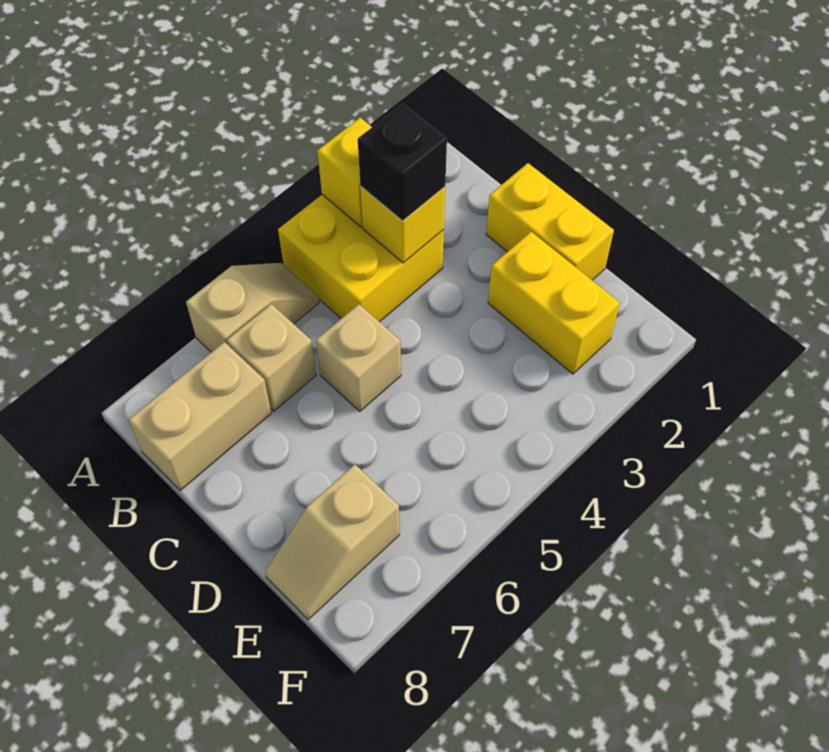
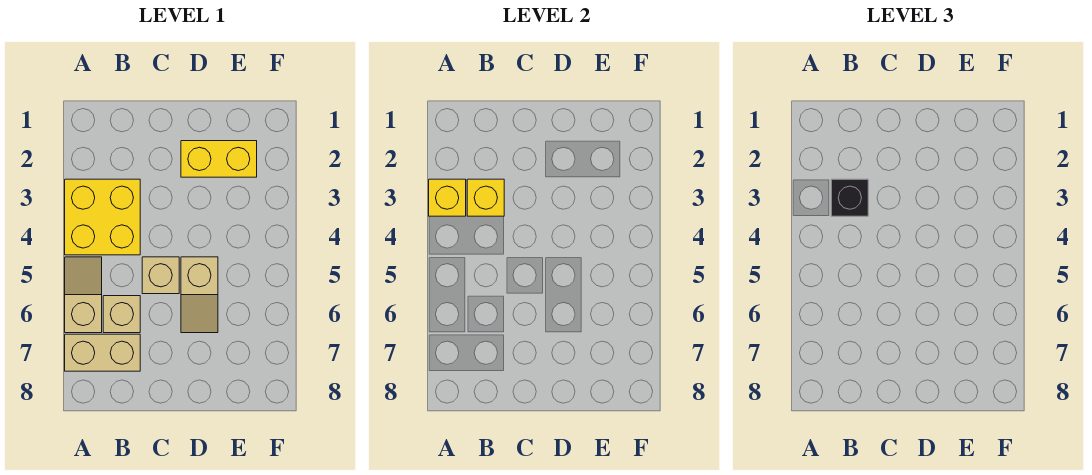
tan 1x2 brick [128,342,271,491] -> tan 1x2 brick turned to [65,334,140,371]
yellow 1x2 brick [486,163,614,280] -> none
tan 1x2 slope [265,464,400,620] -> tan 1x2 slope moved to [181,257,218,333]

